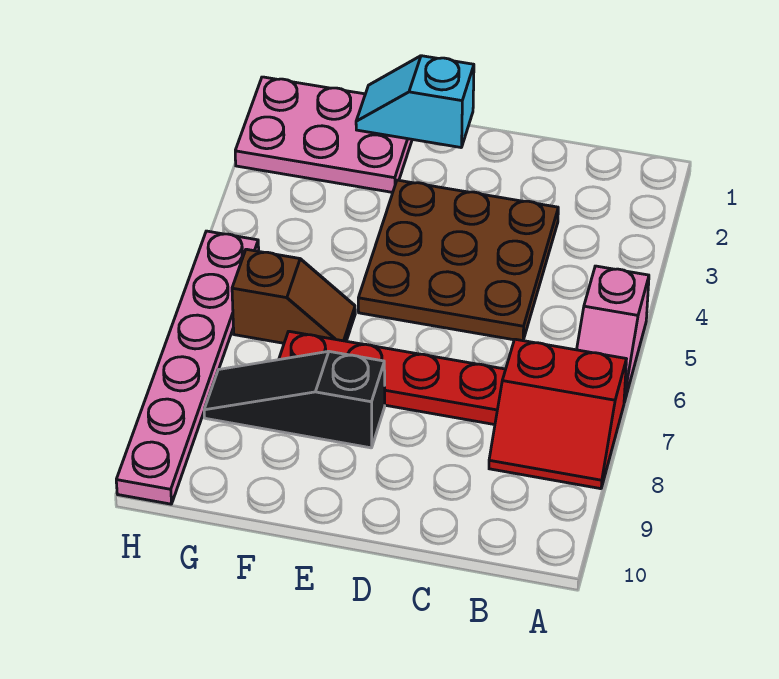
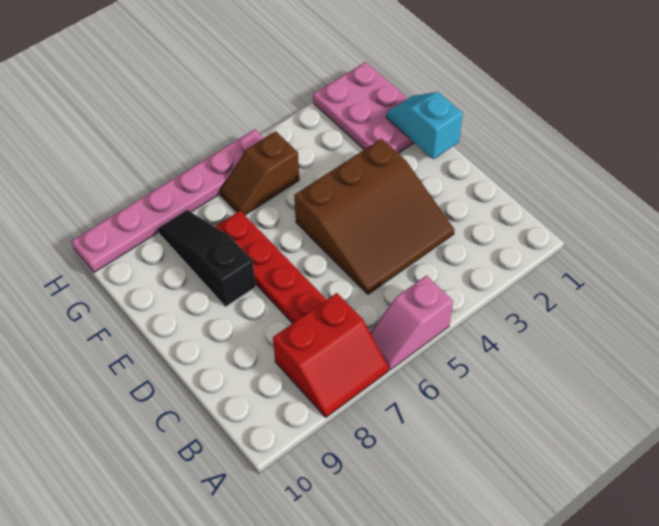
red 2x2 slope [489,339,626,489] -> red 2x2 slope turned to [273,293,389,417]
brown 3x3 plate [358,180,558,341] -> brown 3x3 slope [294,139,454,294]
brown 1x2 slope [232,249,355,343] -> brown 1x2 slope turned to [220,131,299,215]

